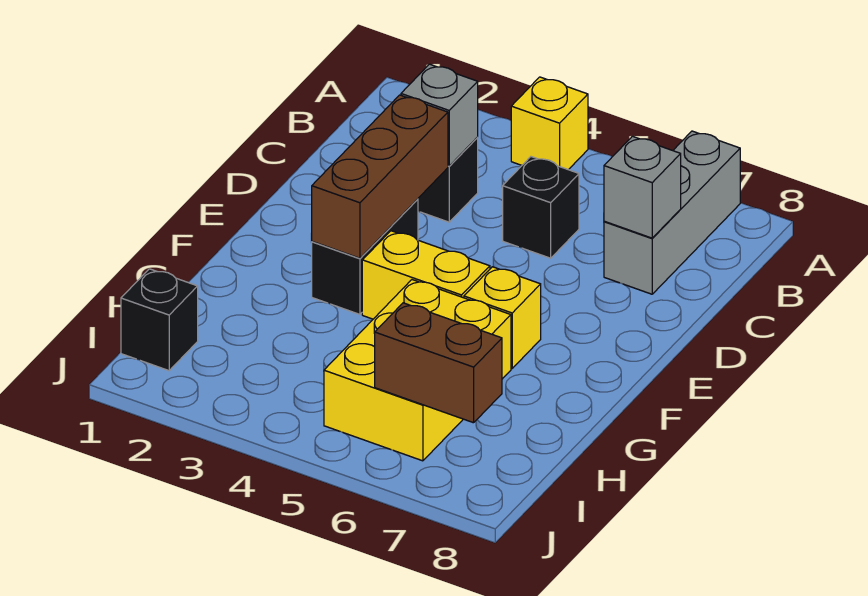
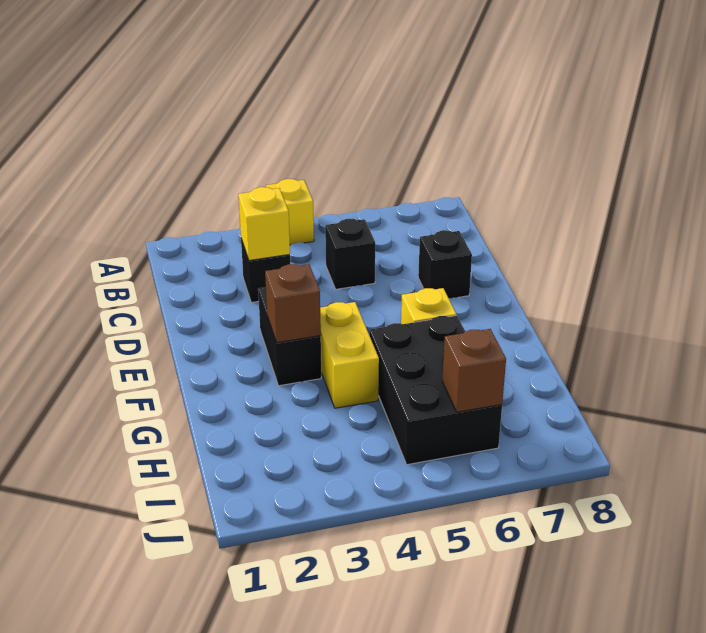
grey 1x3 brick [604,131,740,294] -> none
grey 1x1 brick [401,64,478,166] -> yellow 1x1 brick [238,187,290,260]
grey 1x1 brick [604,136,681,238] -> none
brown 1x3 brick [311,95,448,258] -> brown 1x1 brick [265,264,321,343]
yellow 1x2 brick [362,231,490,319] -> yellow 1x2 brick turned to [320,302,379,408]
yellow 2x3 brick [324,280,511,461] -> black 2x3 brick [369,316,502,465]
black 1x1 brick [121,269,198,371] -> black 1x1 brick moved to [418,230,472,299]
brown 1x2 brick [375,303,502,423] -> brown 1x1 brick [442,329,506,412]

